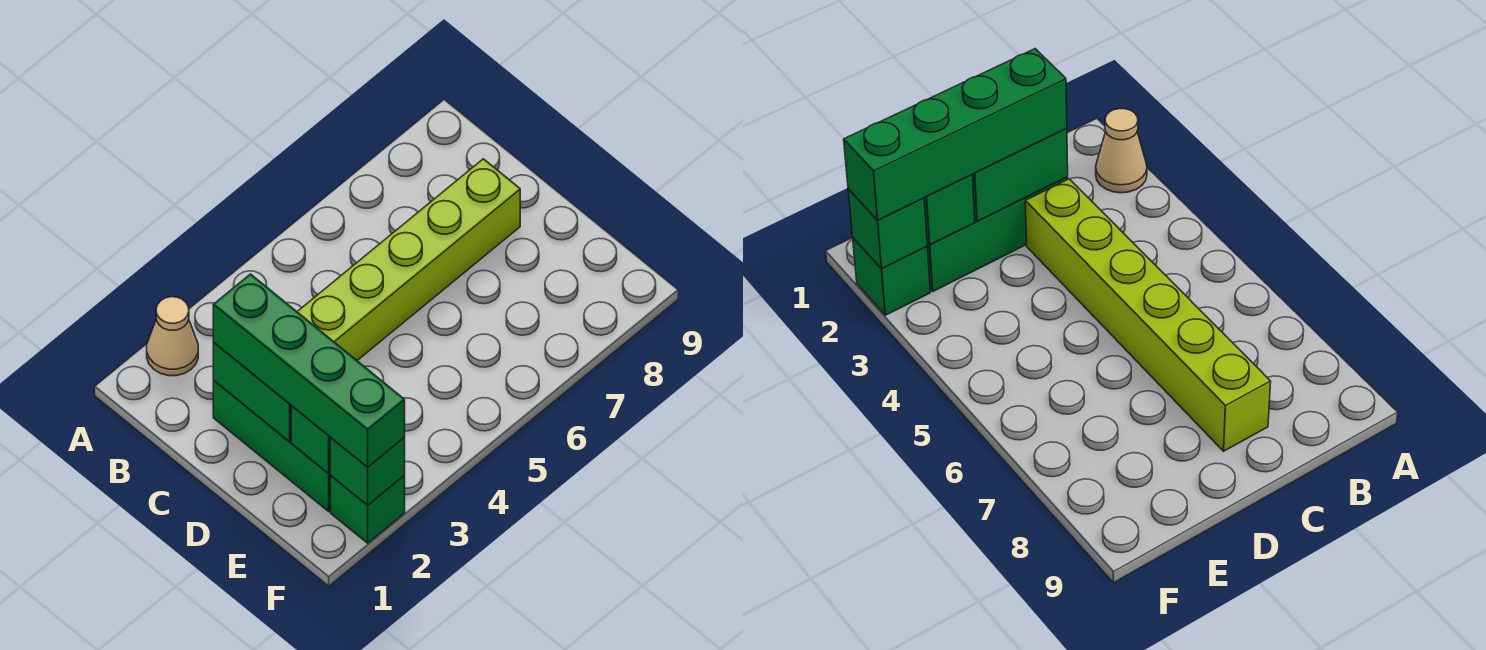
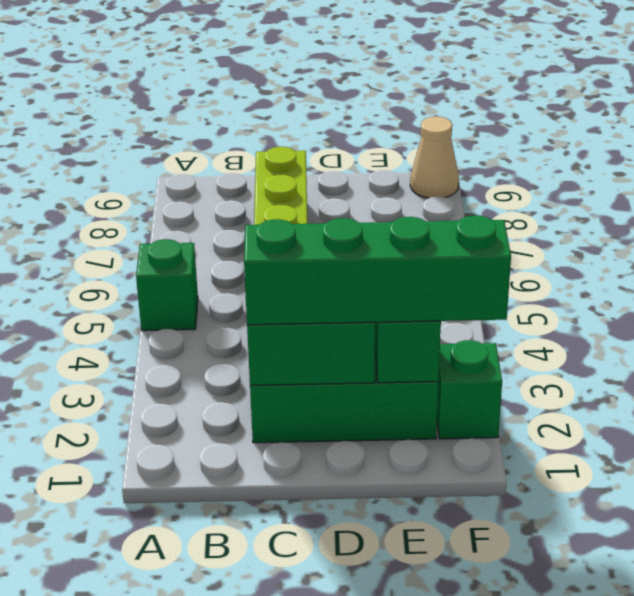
tan 1x1 cone [147,297,198,376] -> tan 1x1 cone moved to [410,116,459,198]
green 1x1 brick [330,438,405,505] -> green 1x1 brick moved to [136,239,198,331]

